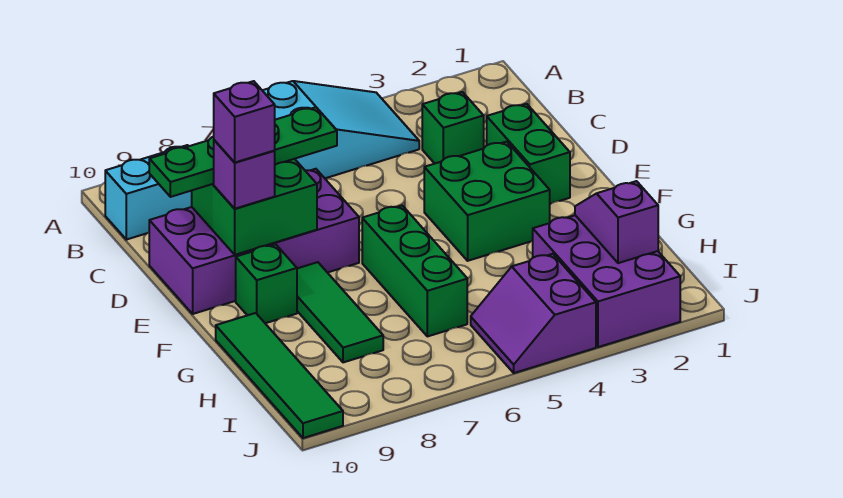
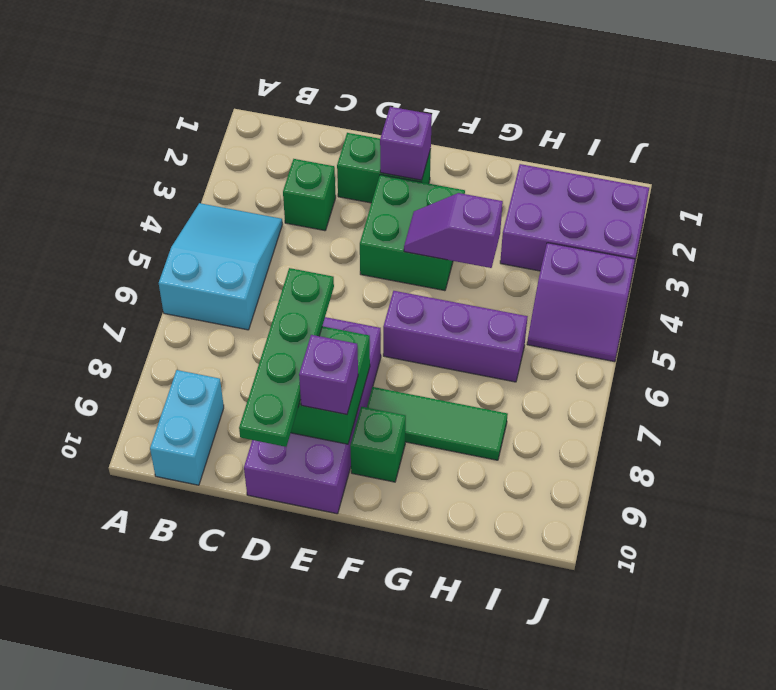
purple 1x1 brick [214,81,275,162] -> purple 1x1 brick moved to [380,107,432,180]
green 1x3 brick [362,206,467,336] -> purple 1x3 brick [383,291,528,382]
green 1x4 tile [216,313,343,438] -> none
purple 1x2 slope [575,181,658,263] -> purple 1x2 slope moved to [404,193,503,268]

